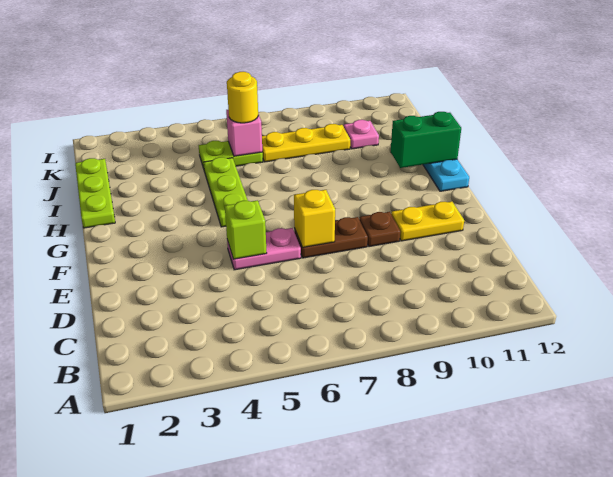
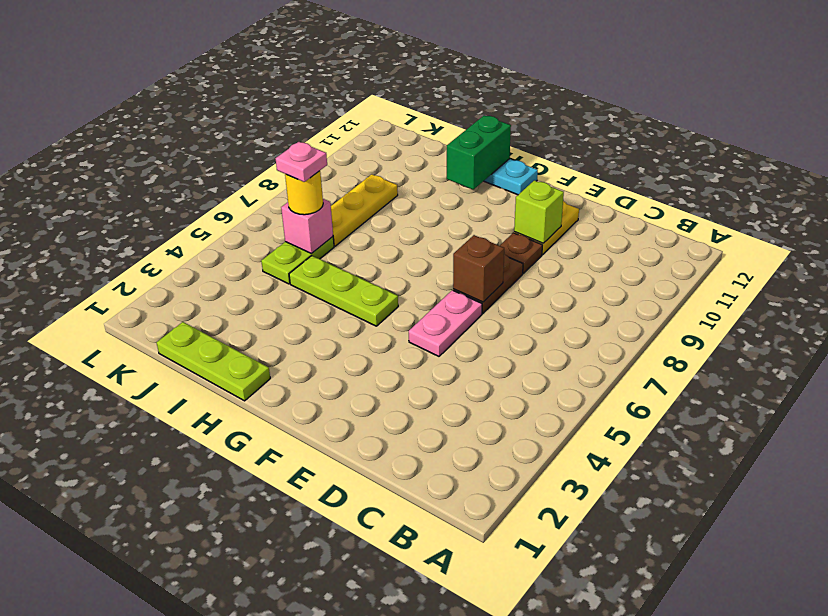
lime 1x1 brick [225,200,266,259] -> lime 1x1 brick moved to [514,180,564,243]
yellow 1x1 brick [294,190,335,247] -> brown 1x1 brick [453,235,504,302]
pink 1x1 plate [344,120,379,149] -> pink 1x1 plate moved to [276,142,327,182]

